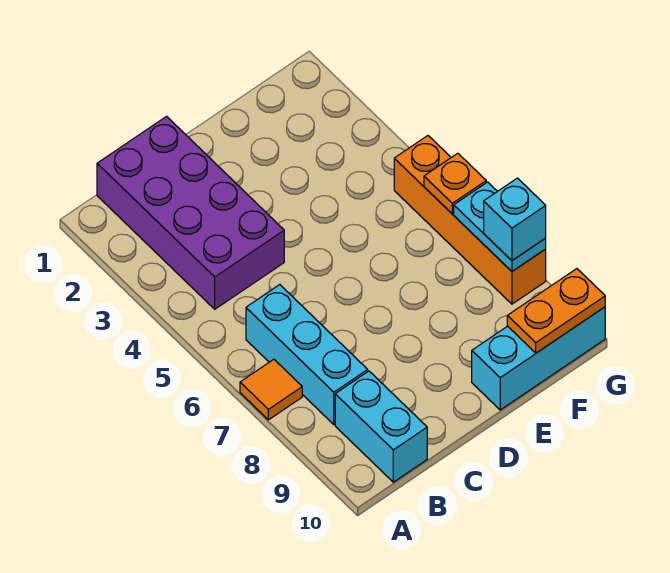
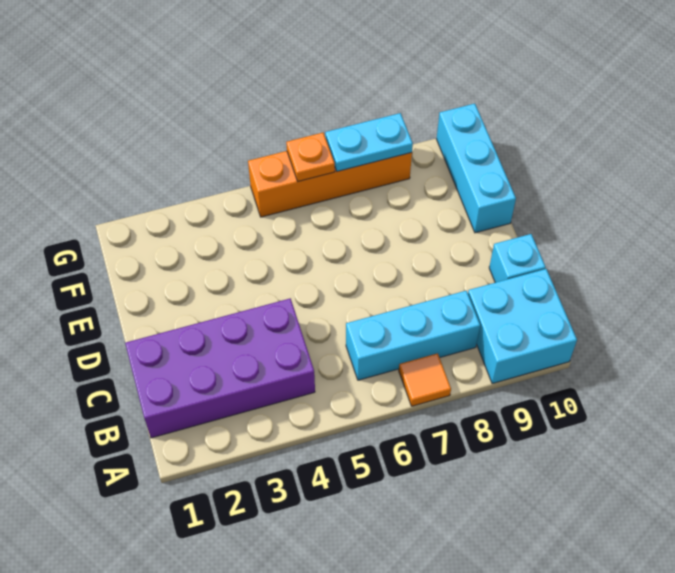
cyan 1x2 brick [335,371,427,482] -> cyan 2x2 brick [468,269,577,384]
orange 1x2 plate [507,269,605,353] -> none
cyan 1x1 brick [484,178,546,260] -> cyan 1x1 brick moved to [489,234,546,283]

